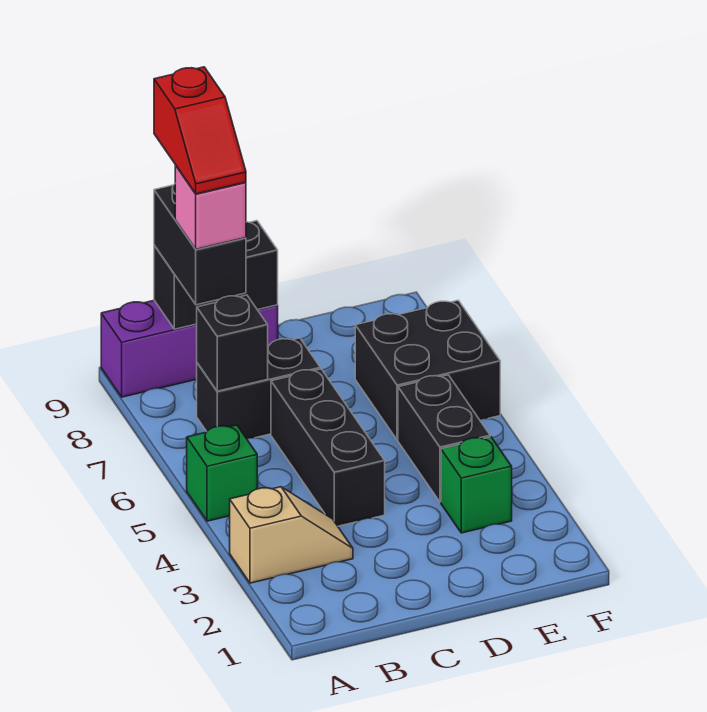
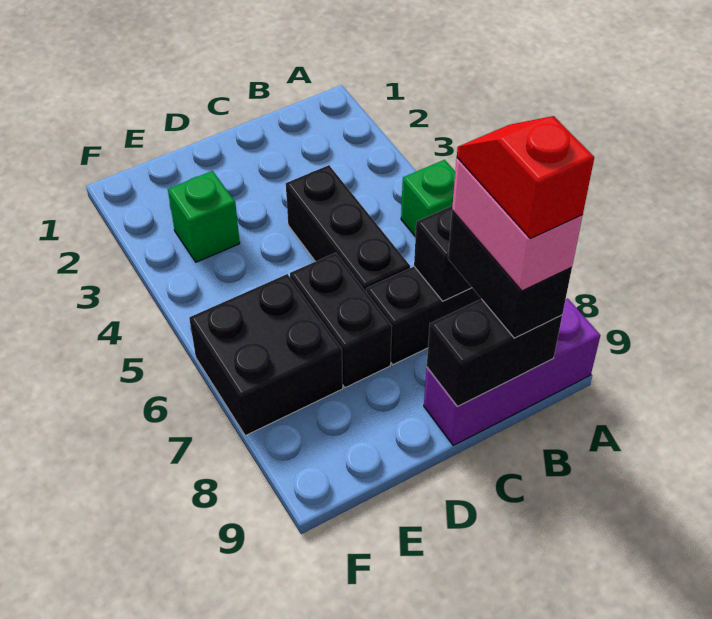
tan 1x2 slope [230,487,353,583] -> none
pink 1x1 brick [175,165,246,249] -> pink 1x2 brick [452,158,583,291]
black 1x2 brick [398,375,490,502] -> black 1x2 brick moved to [290,253,392,388]

